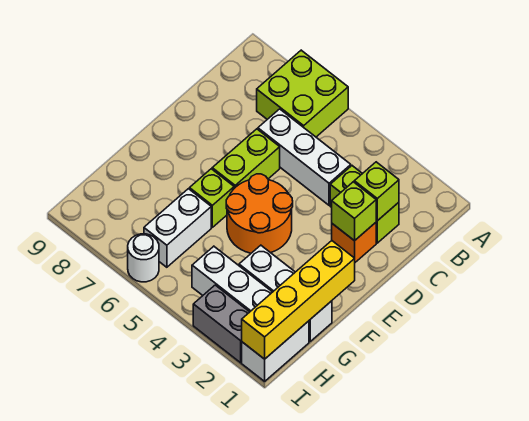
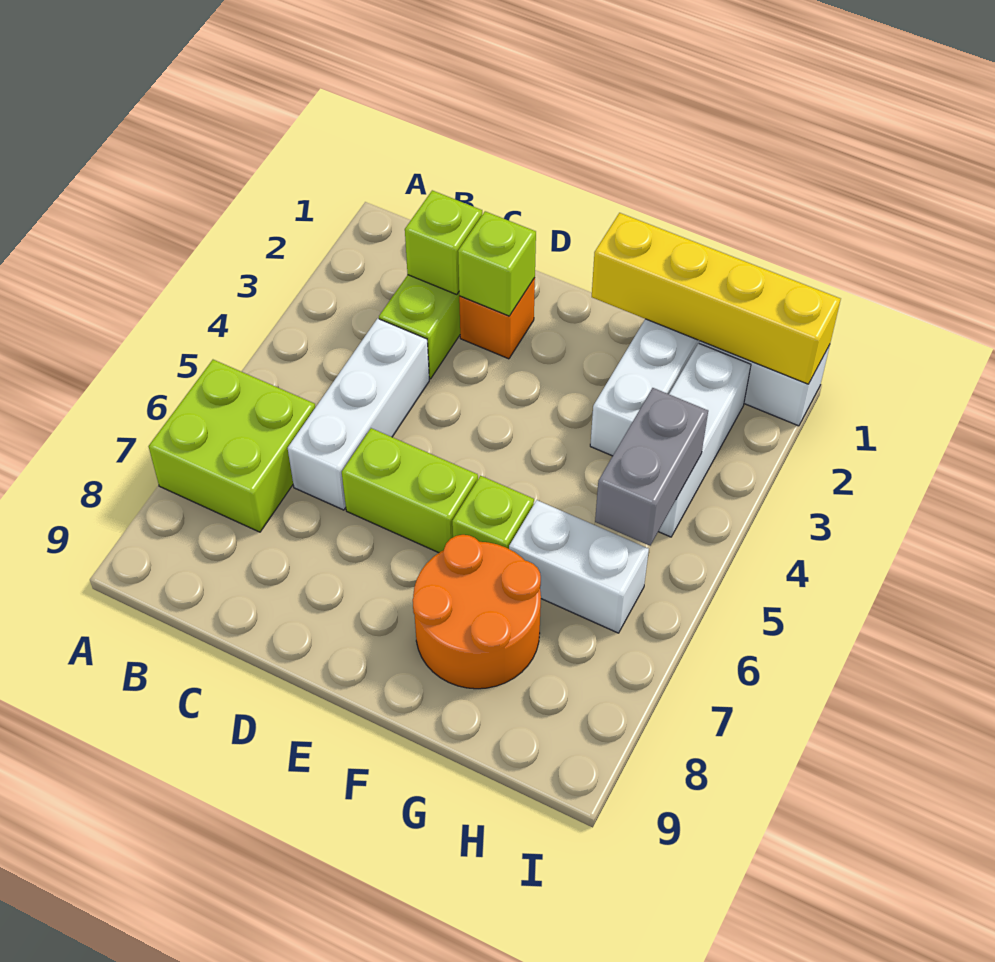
orange 2x2 round brick [226,174,293,253] -> orange 2x2 round brick moved to [413,535,541,689]
grey 1x2 brick [193,285,249,363] -> grey 1x2 brick moved to [595,388,708,546]
white 1x1 round brick [128,234,159,282] -> none

